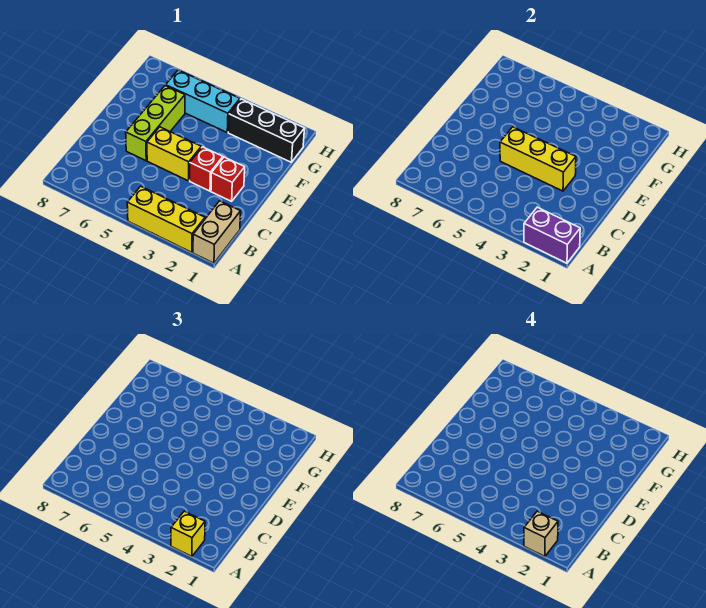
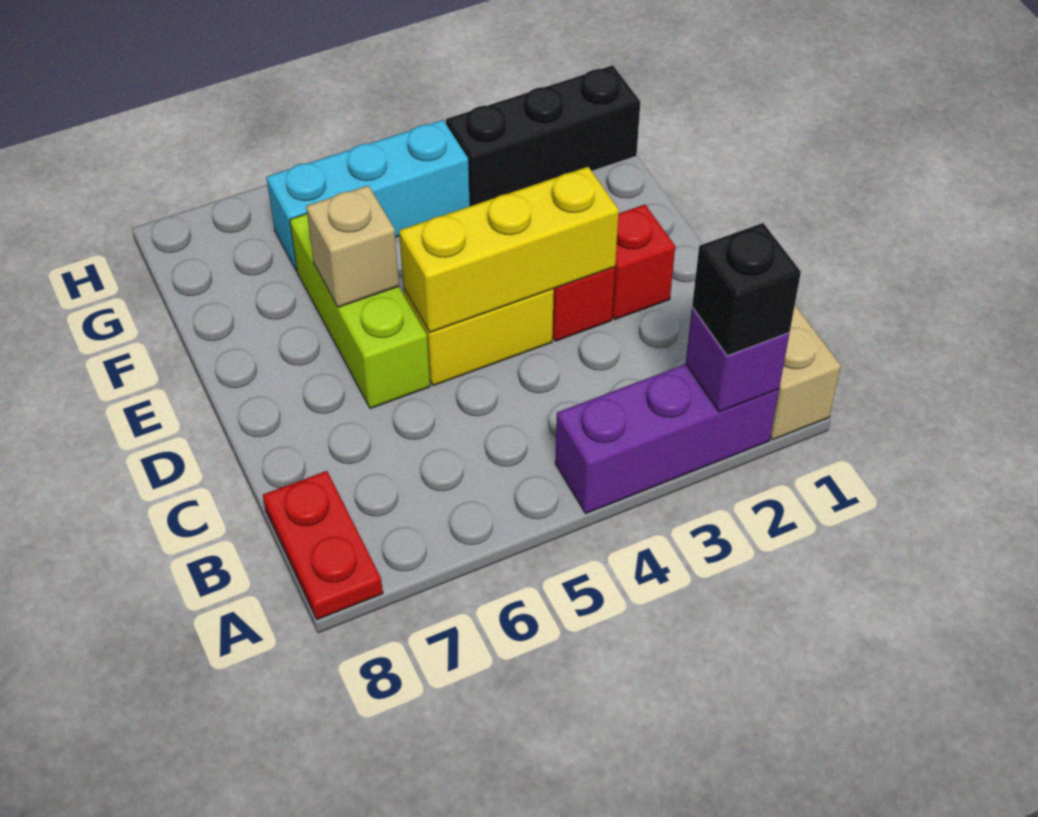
purple 1x2 brick [524,207,580,263] -> purple 1x1 brick [686,307,790,412]
yellow 1x3 brick [127,186,205,252] -> purple 1x3 brick [555,364,779,513]
yellow 1x1 brick [171,511,205,556] -> black 1x1 brick [692,223,801,356]
tan 1x1 brick [524,511,558,556] -> tan 1x1 brick moved to [306,185,399,307]
none -> red 1x2 plate [263,471,383,620]

